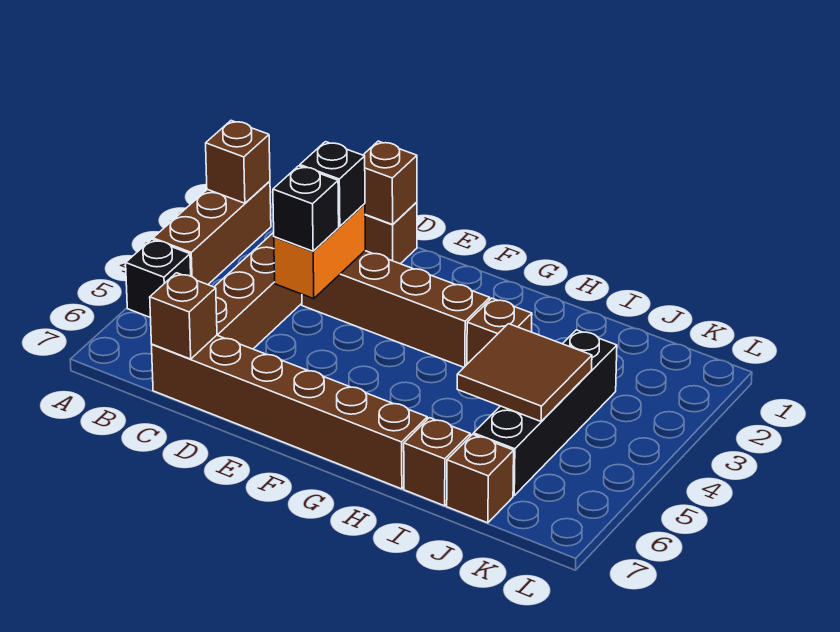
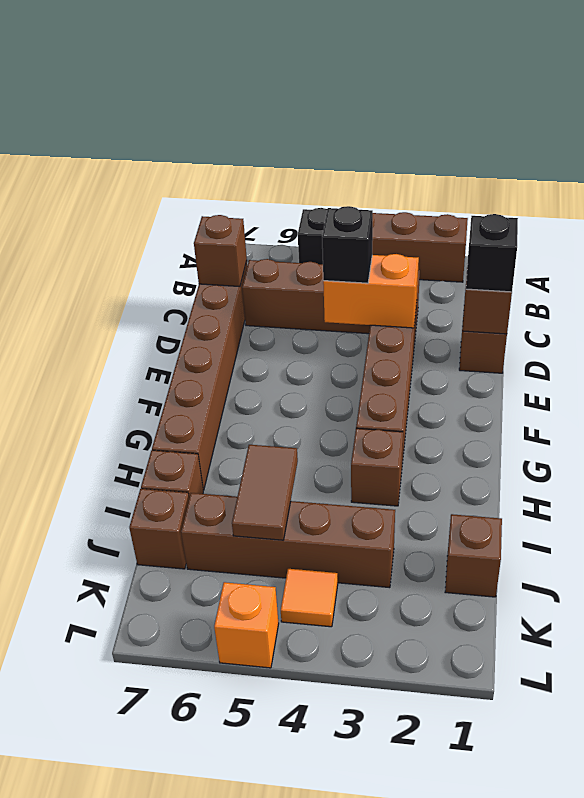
brown 1x1 brick [206,121,270,203] -> brown 1x1 brick moved to [445,514,502,597]
black 1x1 brick [300,142,365,226] -> black 1x1 brick moved to [466,214,518,292]
brown 2x2 tile [457,324,592,421] -> brown 1x2 tile [232,445,298,540]
black 1x4 brick [474,330,617,496] -> brown 1x4 brick [181,493,395,588]
none -> orange 1x1 tile [281,569,338,627]
none -> orange 1x1 brick [214,582,279,668]

